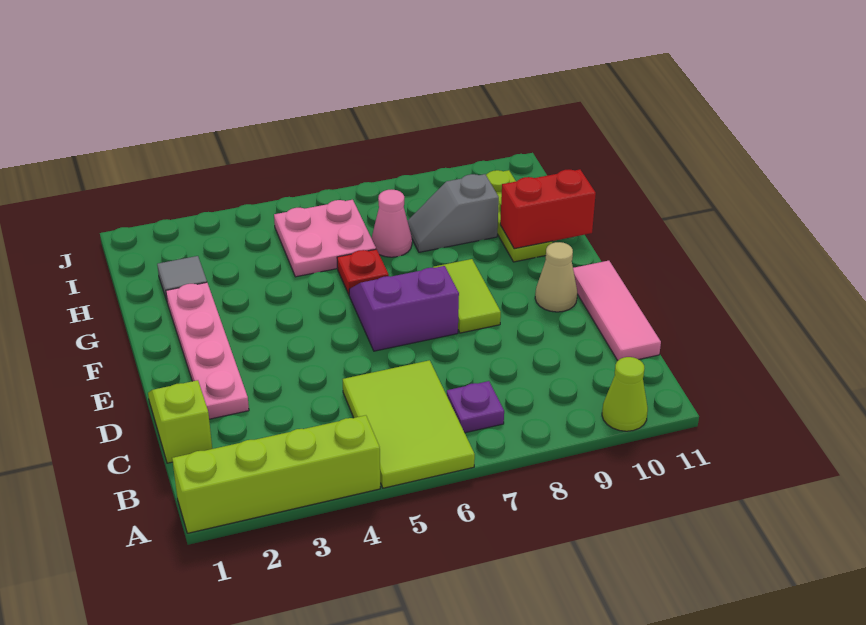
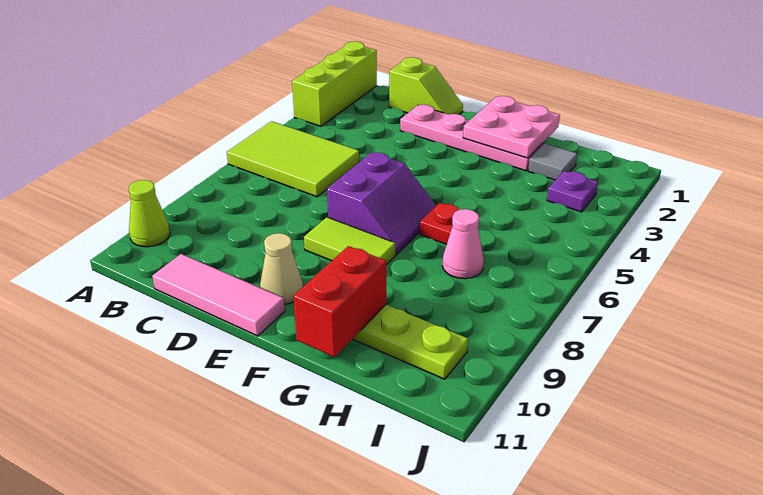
lime 1x4 brick [172,415,380,533] -> lime 1x3 brick [292,41,377,126]
purple 1x1 plate [447,381,504,433] -> purple 1x1 plate moved to [547,171,598,212]
pink 2x2 plate [274,200,376,277] -> pink 2x2 plate moved to [463,96,560,158]
grey 1x2 slope [408,174,499,252] -> none

